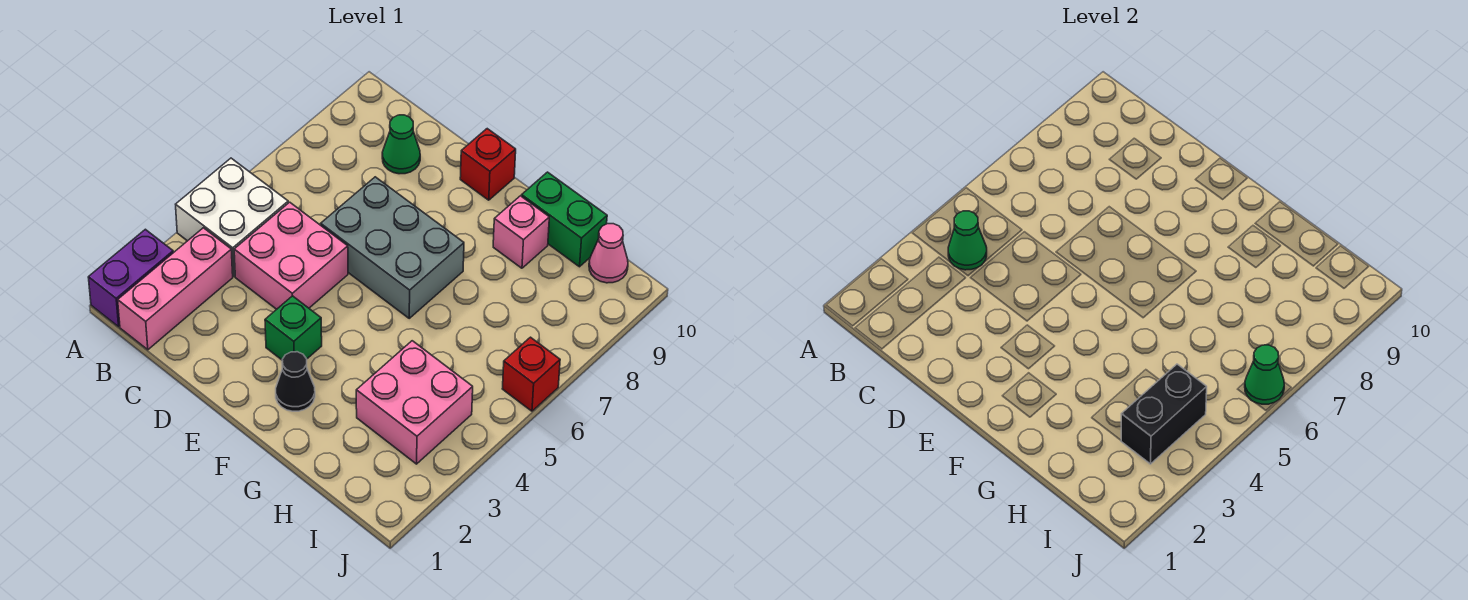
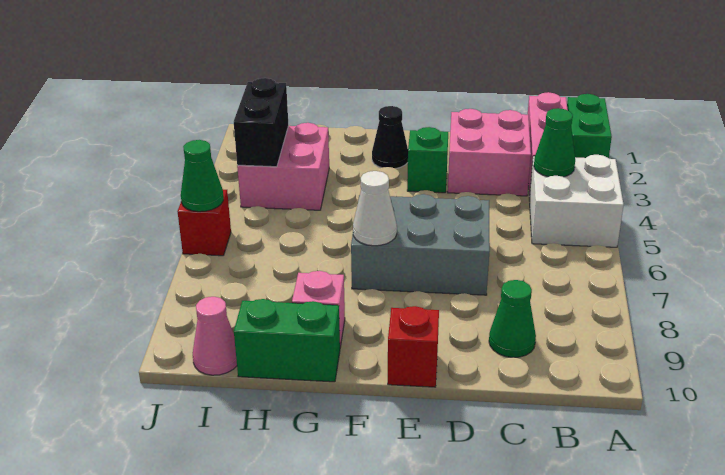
purple 1x2 brick [88,229,173,327] -> green 1x2 brick [567,94,612,158]
pink 2x2 brick [234,202,348,309] -> pink 2x2 brick moved to [448,109,531,196]
none -> white 1x1 cone [353,171,397,246]

